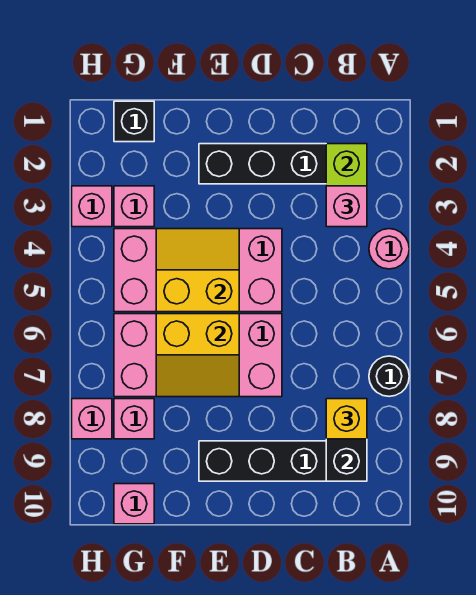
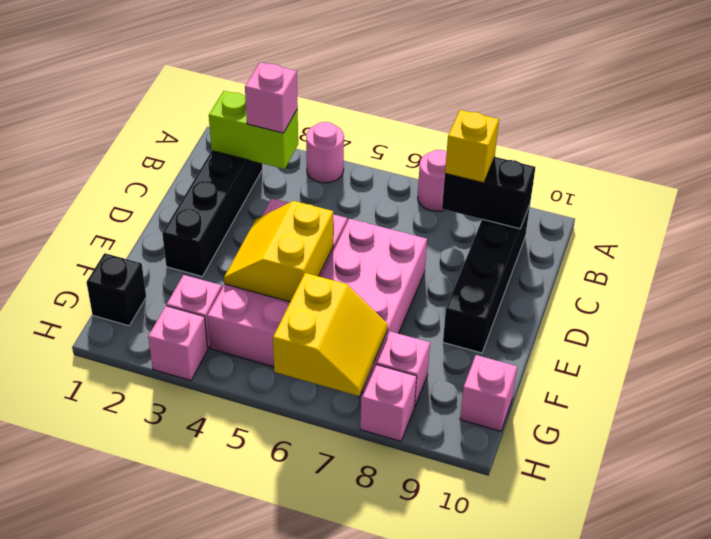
black 1x1 round brick [369,356,409,396] -> pink 1x1 round brick [418,150,447,211]
yellow 2x2 slope [156,314,239,397] -> yellow 2x2 slope moved to [273,273,388,396]

